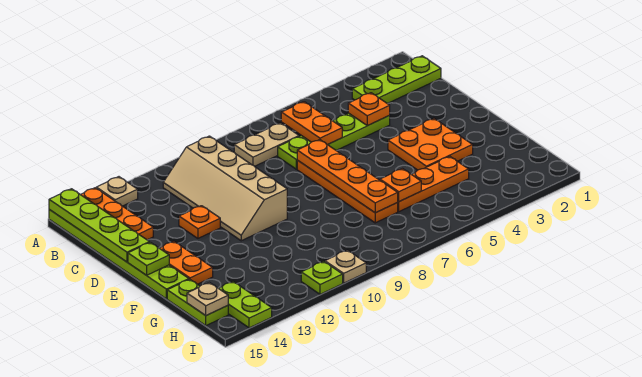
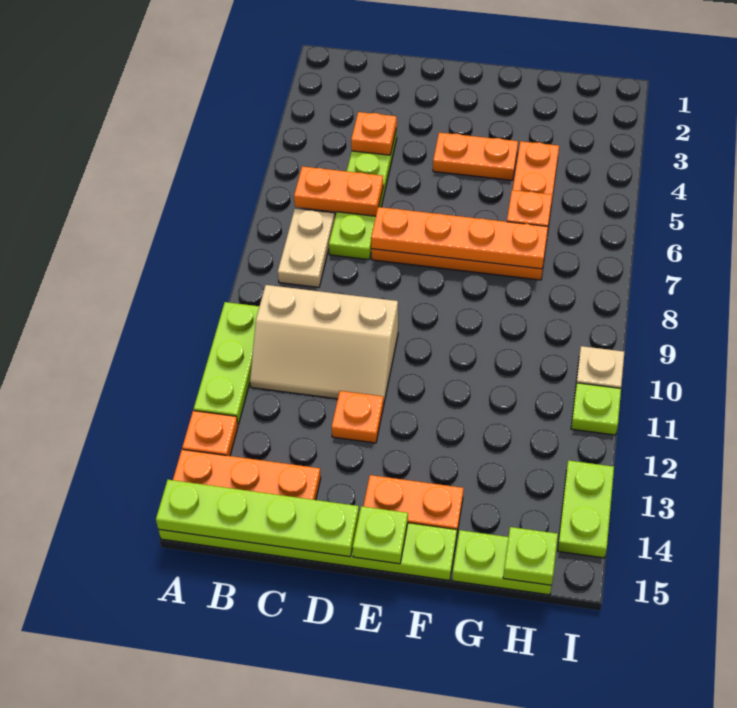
tan 1x1 plate [96,177,138,206] -> orange 1x1 plate [182,411,238,456]
lime 1x3 plate [352,56,441,104] -> lime 1x3 plate moved to [194,302,259,424]
tan 2x4 slope [163,136,287,241] -> tan 2x3 slope [250,285,398,405]
orange 2x2 plate [388,119,473,170] -> orange 1x2 plate [433,133,518,180]
lime 1x2 plate [219,282,272,328] -> lime 1x2 plate turned to [558,460,614,558]
tan 1x1 plate [187,283,228,316] -> lime 1x1 plate [503,527,558,585]

